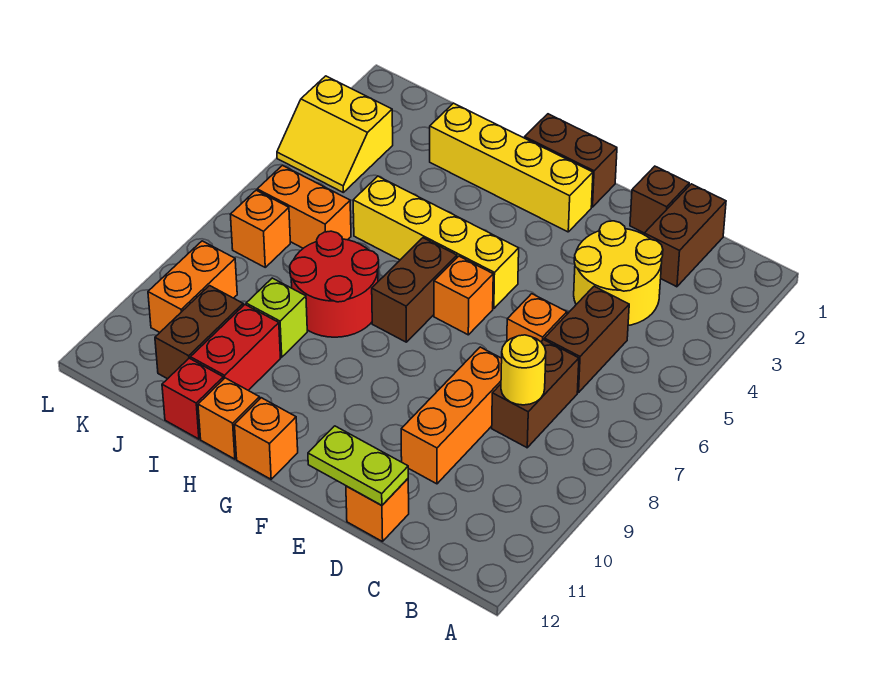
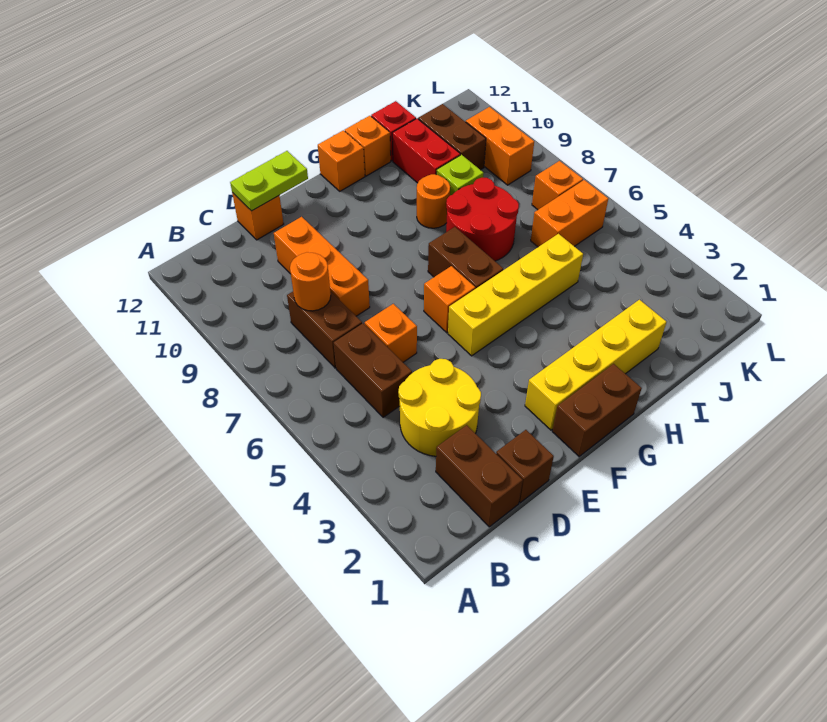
yellow 1x1 round brick [501,335,546,405] -> orange 1x1 round brick [290,252,331,311]
none -> orange 1x1 round brick [417,174,450,228]
yellow 2x2 slope [277,76,393,192] -> none

